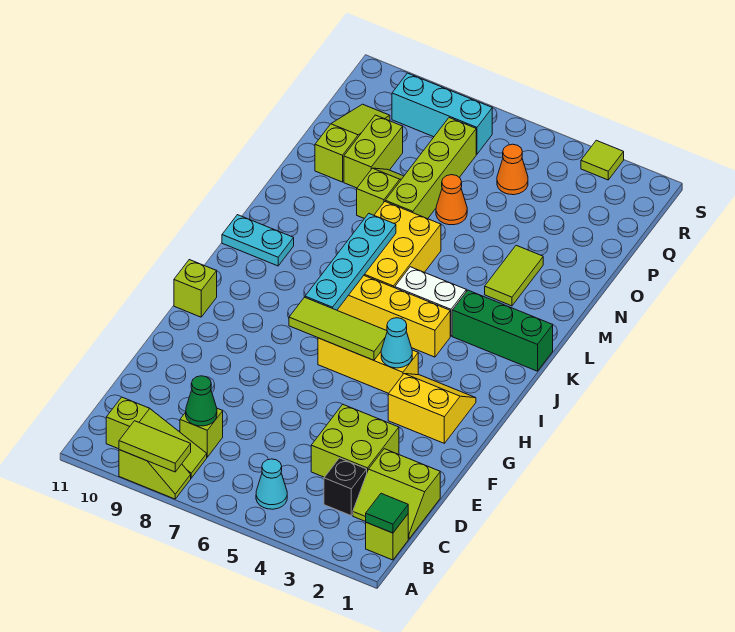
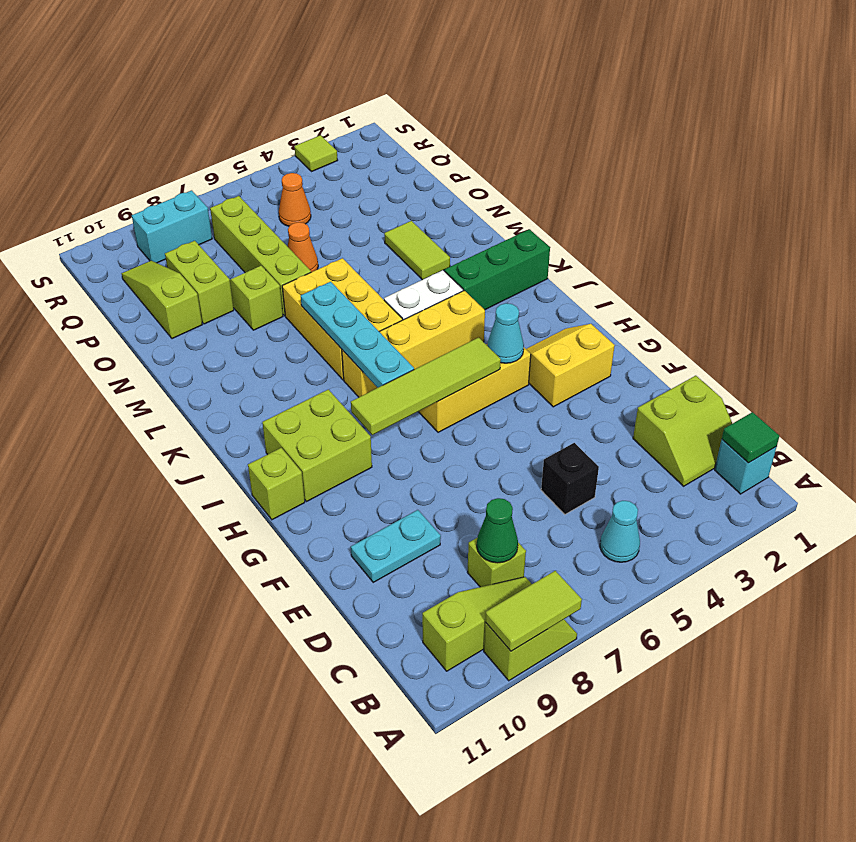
lime 1x1 brick [366,514,408,560] -> cyan 1x1 brick [715,440,776,494]
black 1x1 brick [324,458,367,515] -> black 1x1 brick moved to [541,443,599,514]
lime 2x2 brick [311,404,399,477] -> lime 2x2 brick moved to [262,389,372,502]
lime 1x3 tile [289,297,387,360] -> lime 1x4 tile [351,338,501,435]
cyan 1x2 plate [222,215,294,266] -> cyan 1x2 plate moved to [351,510,441,582]
cyan 1x3 brick [392,73,492,154] -> cyan 1x2 brick [132,190,212,263]

